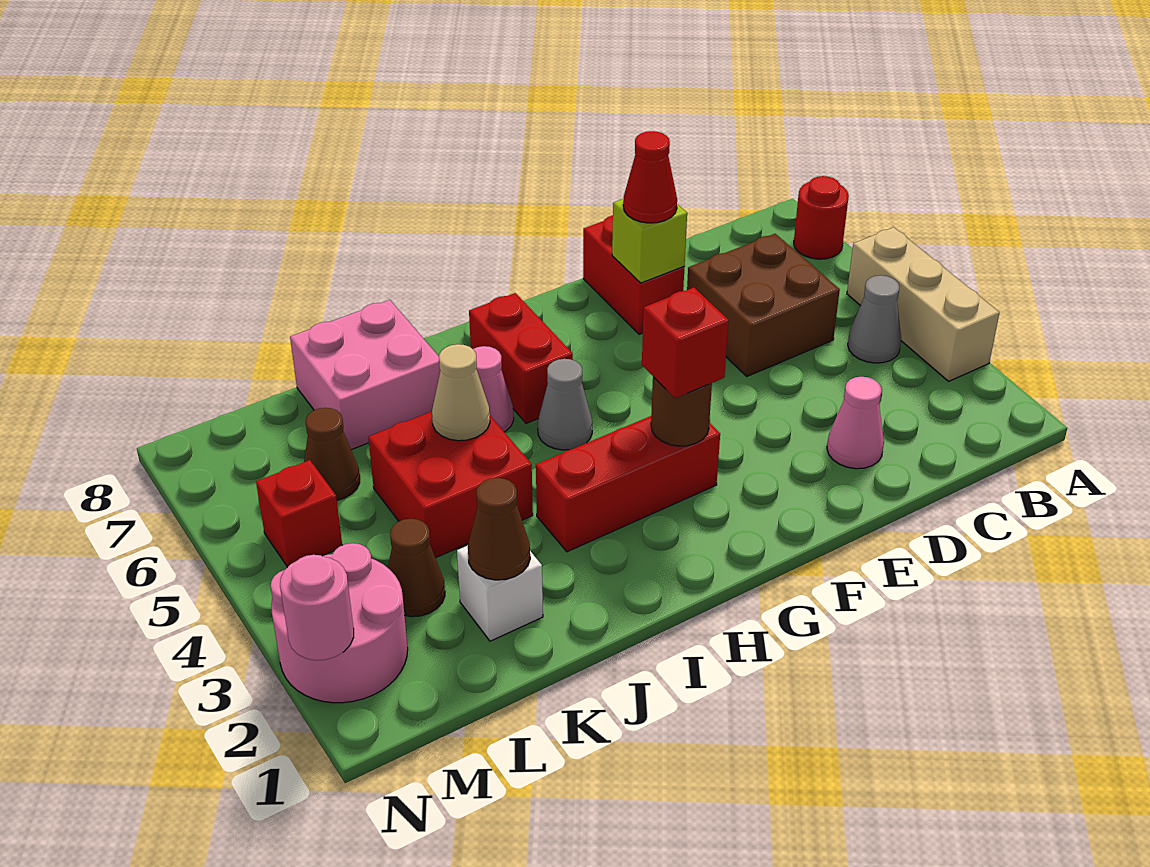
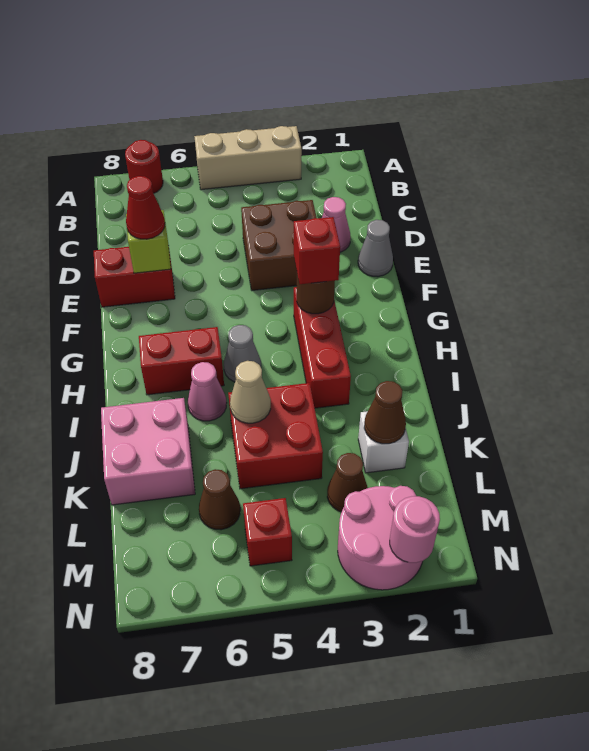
grey 1x1 cone [848,275,901,363] -> grey 1x1 cone moved to [358,220,393,277]
brown 2x2 brick [687,234,840,376] -> brown 2x2 brick moved to [241,200,316,290]

